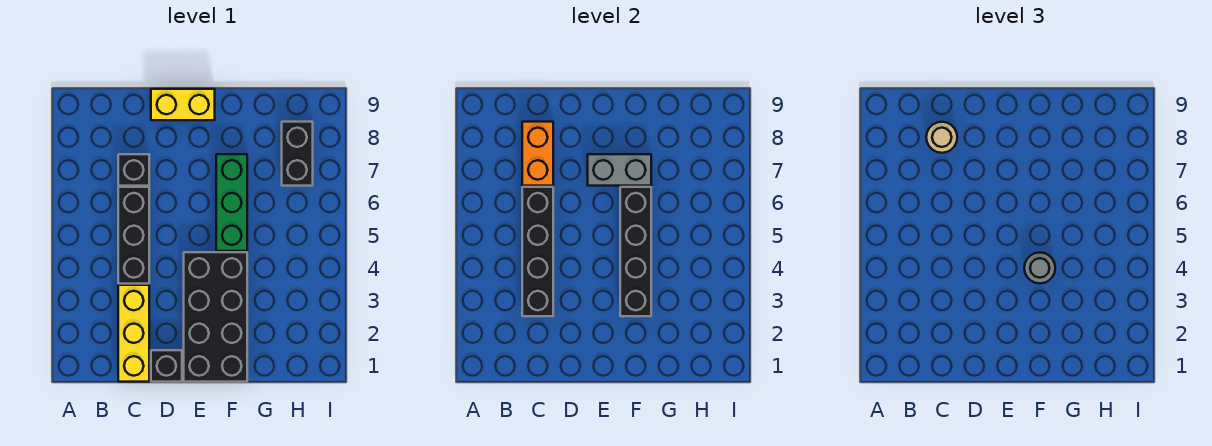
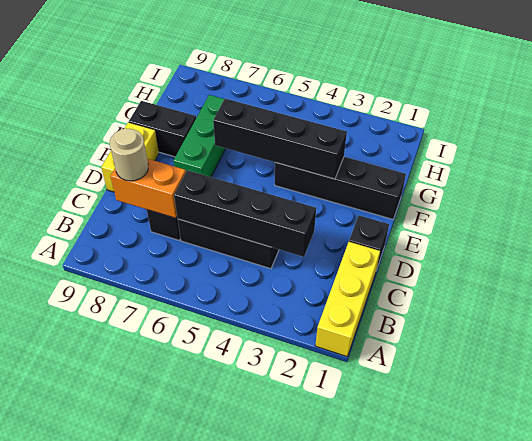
yellow 1x3 brick [118,285,149,382] -> yellow 1x3 brick turned to [315,242,380,356]
black 2x4 brick [184,252,247,382] -> black 1x4 brick [275,157,406,219]
grey 1x2 brick [588,154,651,186] -> none
grey 1x1 round brick [1024,253,1055,283] -> none
green 1x3 brick [216,154,247,251] -> green 1x3 brick turned to [174,95,226,177]
black 1x2 brick [282,122,313,186] -> black 1x2 brick moved to [129,101,196,157]

